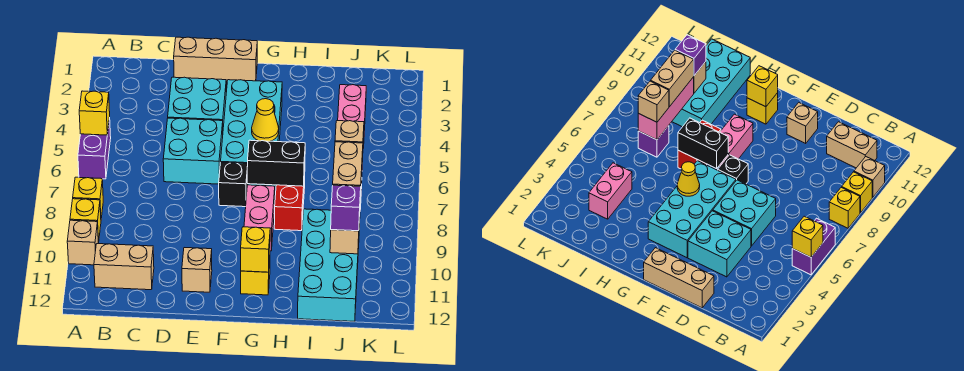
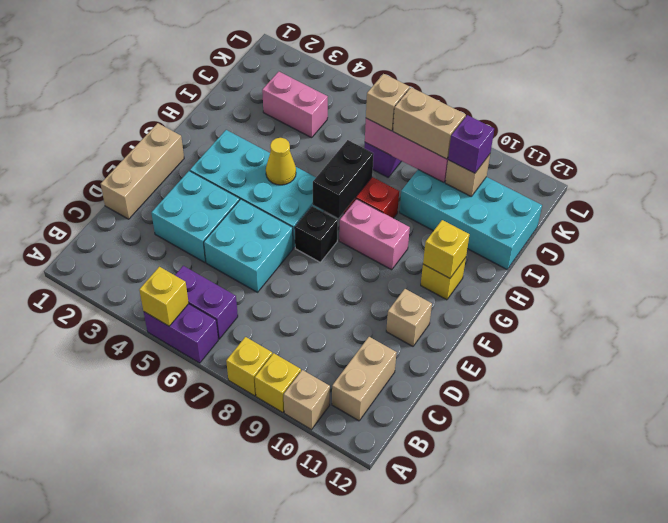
none -> purple 1x2 brick [175,266,238,339]

